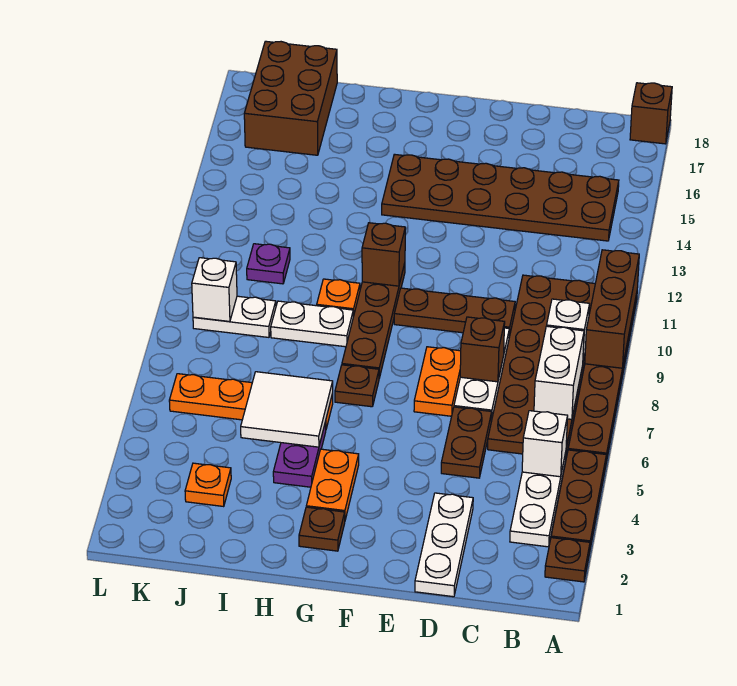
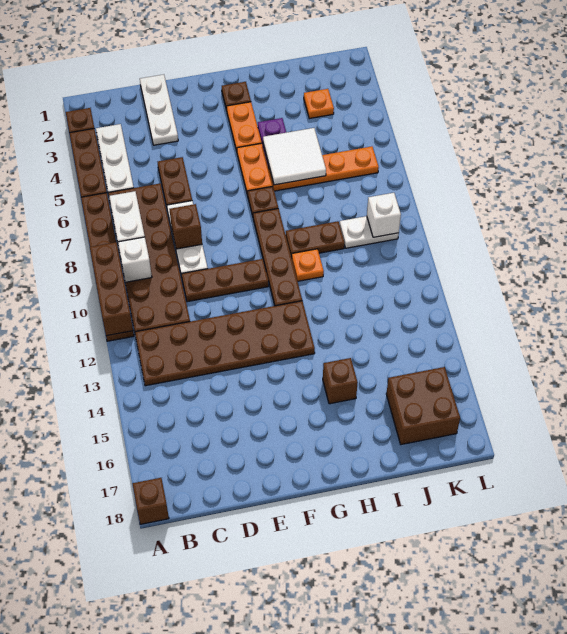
white 1x1 brick [522,411,568,477] -> none
brown 2x6 plate [382,154,619,241] -> brown 2x6 plate moved to [135,301,315,386]
orange 1x2 plate [414,347,461,416] -> orange 1x2 plate moved to [237,143,273,196]
brown 1x1 brick [362,223,405,286] -> brown 1x1 brick moved to [323,358,358,404]
white 1x2 plate [271,301,353,347] -> brown 1x2 plate [286,221,345,258]
purple 1x1 plate [247,244,290,284] -> none
brown 2x3 brick [244,41,337,155] -> brown 2x2 brick [386,367,460,445]

